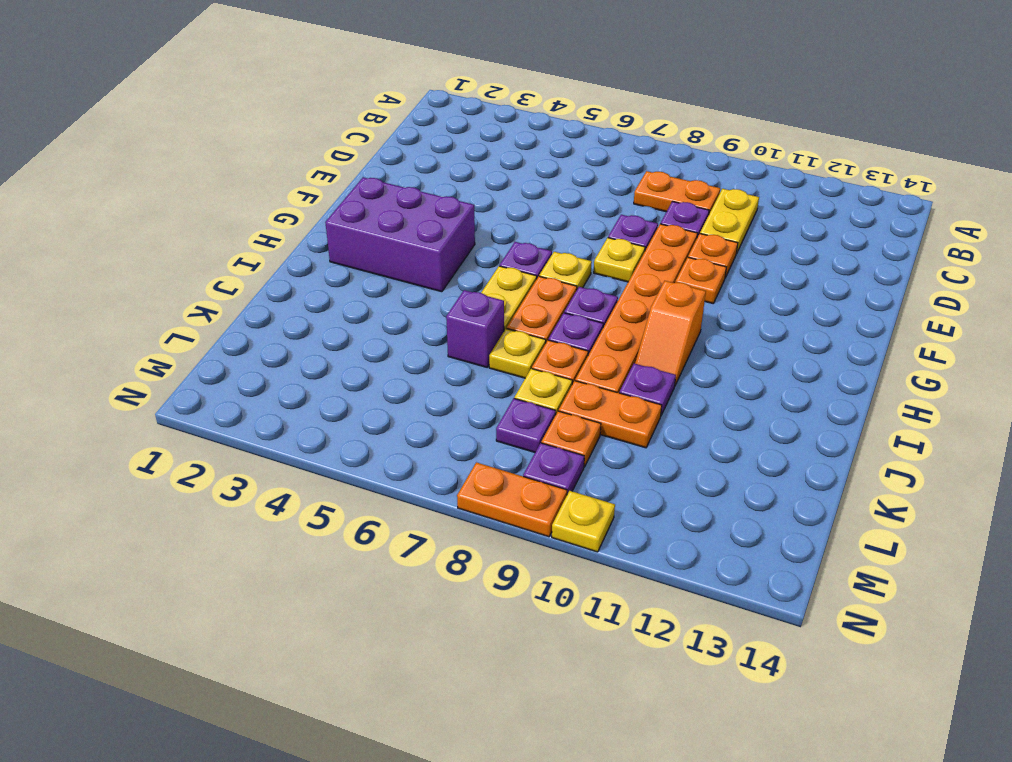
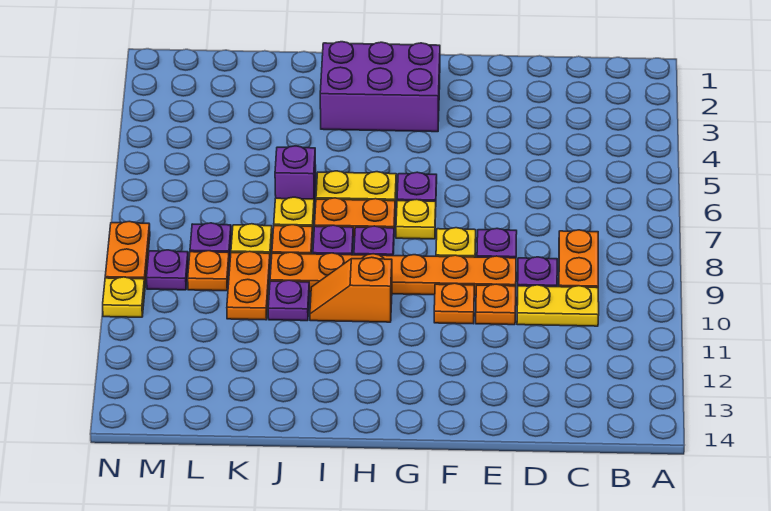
purple 2x3 brick [325,177,475,292] -> purple 2x3 brick turned to [320,42,440,132]

